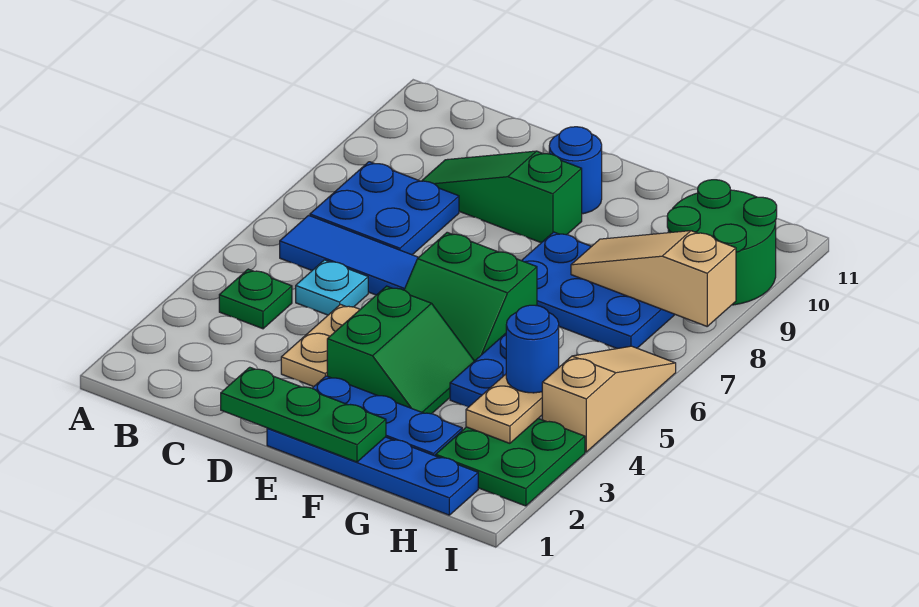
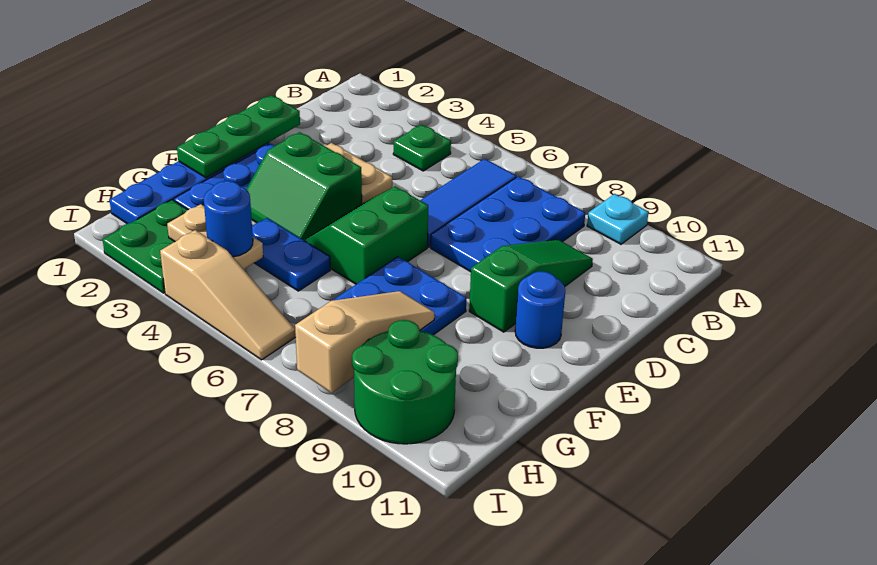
blue 2x2 plate [310,162,459,255] -> blue 2x3 plate [431,177,585,272]
cyan 1x1 plate [296,260,368,315] -> cyan 1x1 plate moved to [587,194,649,244]

